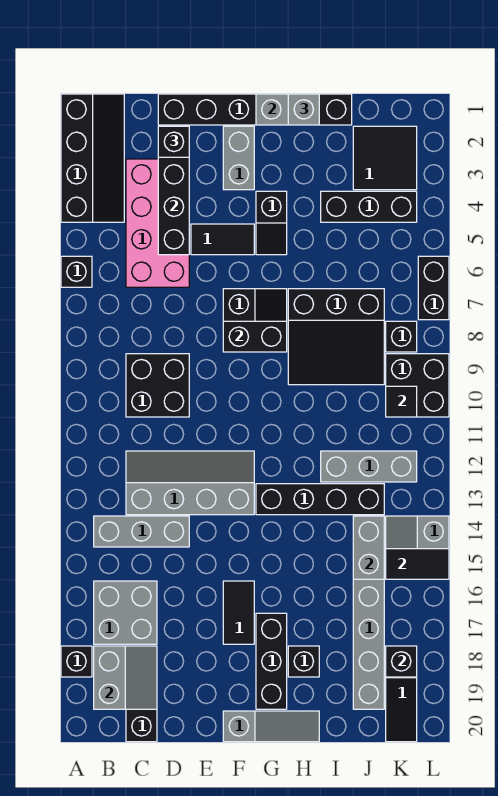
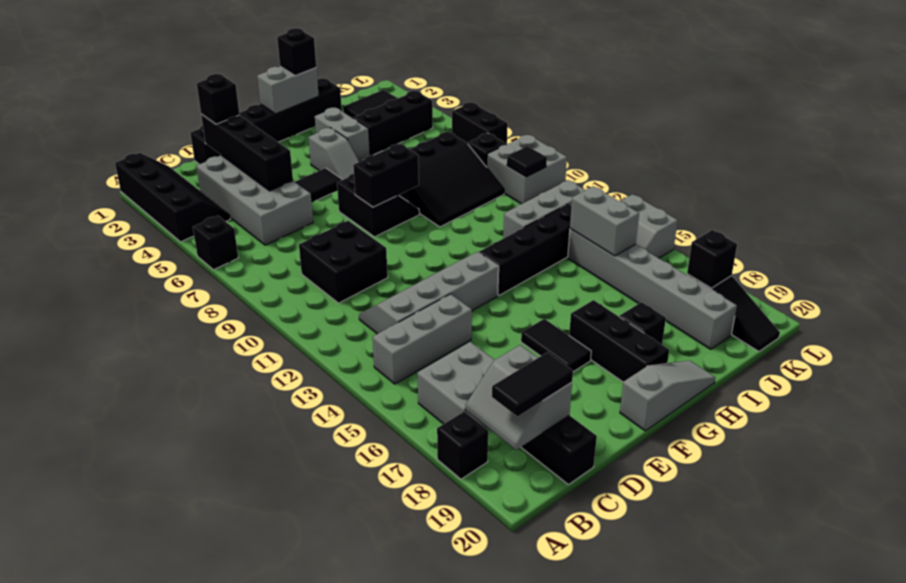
grey 2x2 slope [94,646,157,709] -> grey 2x2 slope turned to [466,345,572,450]
pink 2x4 brick [126,159,189,287] -> grey 2x4 brick [196,155,313,245]
grey 1x2 brick [223,126,254,190] -> grey 1x2 brick moved to [315,108,370,161]
black 1x2 slope [256,191,287,255] -> grey 1x2 slope [309,128,359,180]
grey 1x1 brick [288,94,319,125] -> black 1x1 brick [277,28,316,76]
black 2x2 brick [386,354,449,417] -> grey 2x2 brick [487,135,567,204]
black 1x2 tile [386,549,449,579] -> black 1x2 tile moved to [492,353,573,417]

